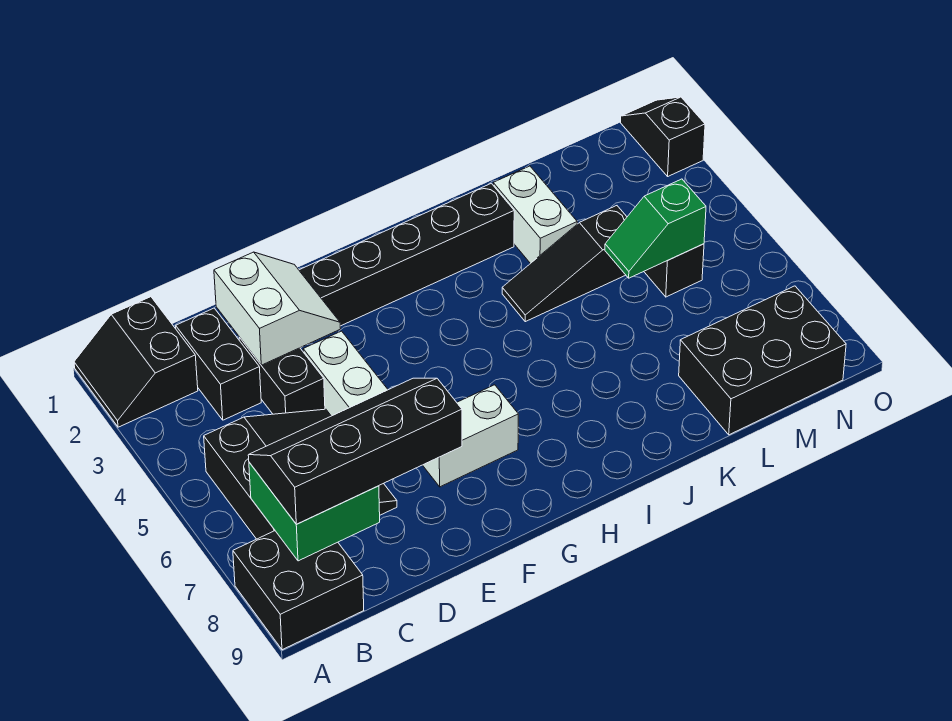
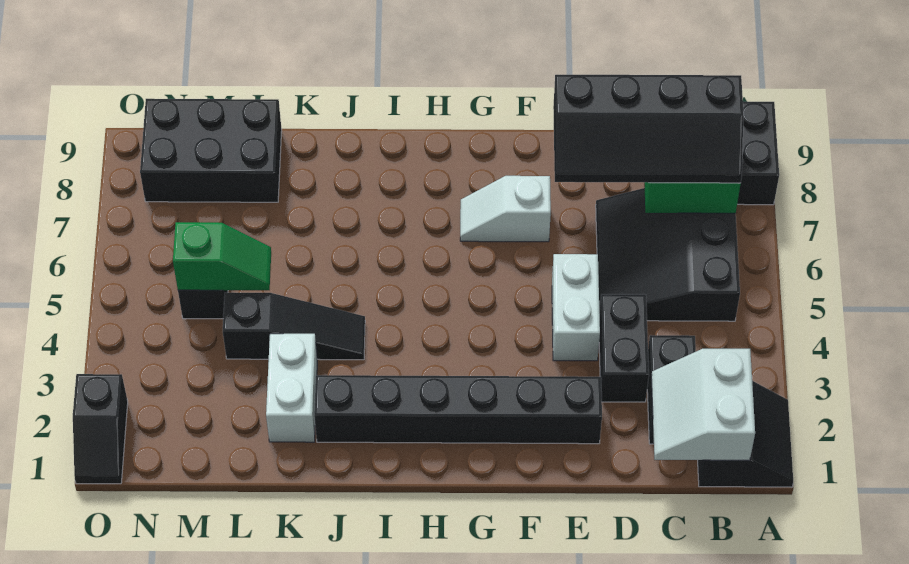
white 2x2 slope [214,252,340,365] -> white 2x2 slope moved to [651,349,755,460]
white 1x2 brick [423,385,518,487] -> white 1x2 slope [460,176,551,242]

